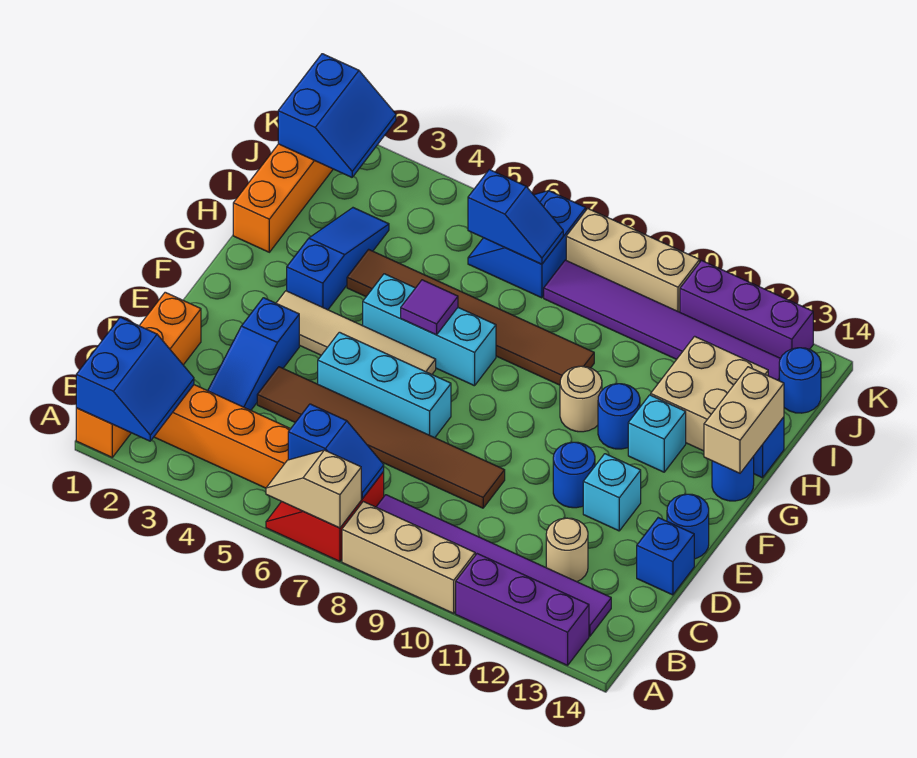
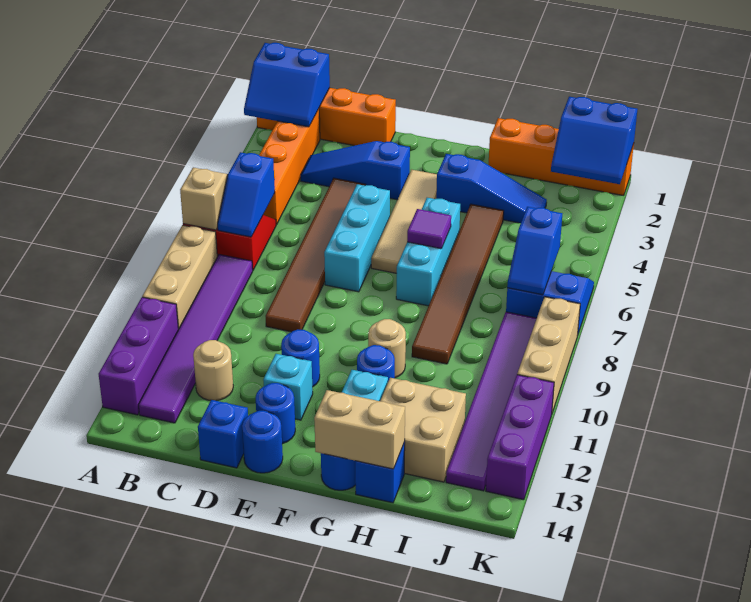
blue 1x1 round brick [779,348,821,413] -> blue 1x1 round brick moved to [255,383,295,444]

